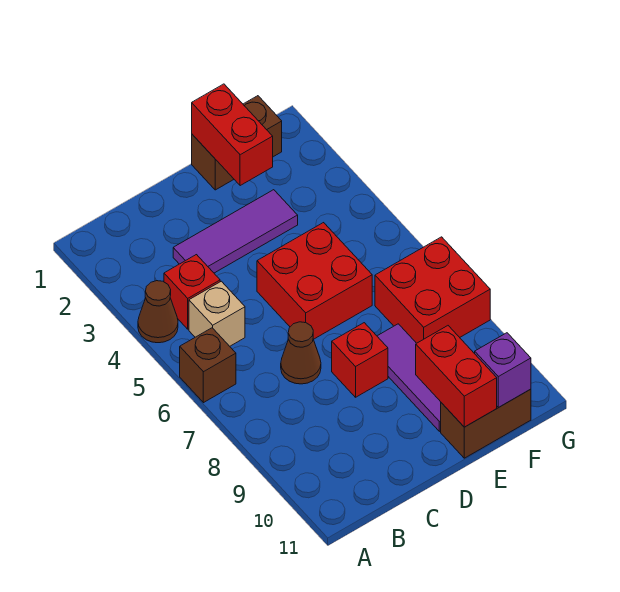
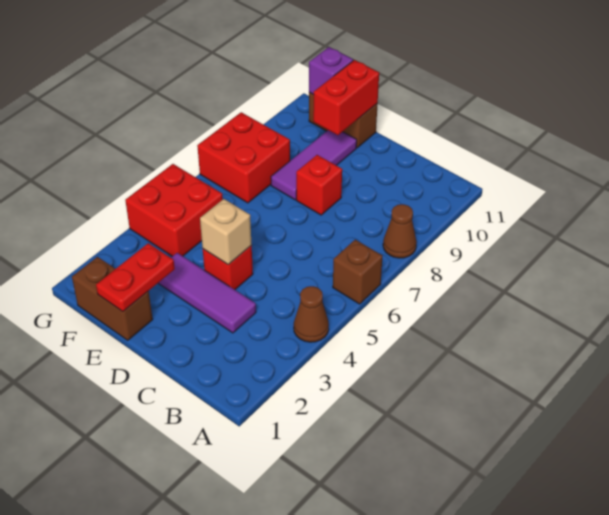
red 1x1 brick [164,255,220,329] -> red 1x1 brick moved to [203,245,253,290]
tan 1x1 brick [189,281,245,346] -> tan 1x1 brick moved to [200,199,252,265]
brown 1x1 cone [281,322,321,384] -> brown 1x1 cone moved to [383,204,417,258]
red 2x2 brick [257,223,372,339] -> red 2x2 brick moved to [125,164,223,256]
red 1x2 brick [192,84,273,186] -> red 1x2 plate [96,243,175,312]

